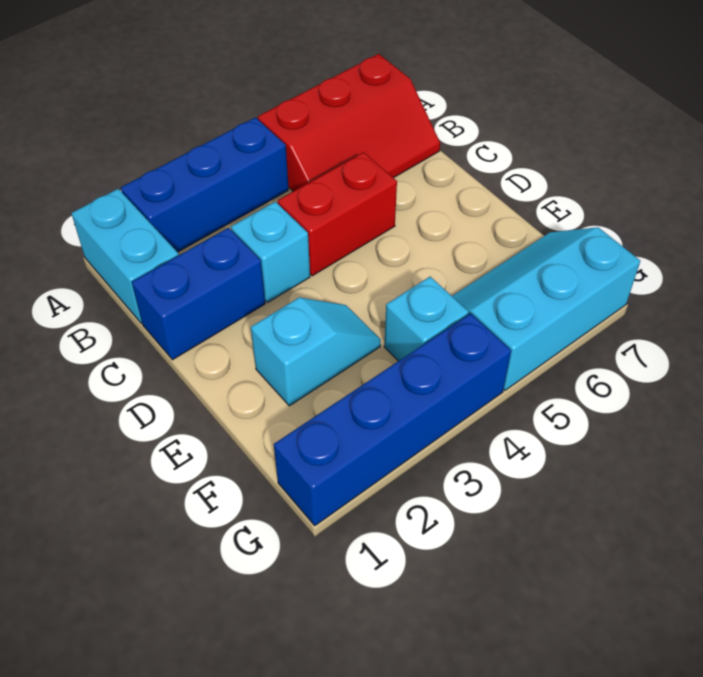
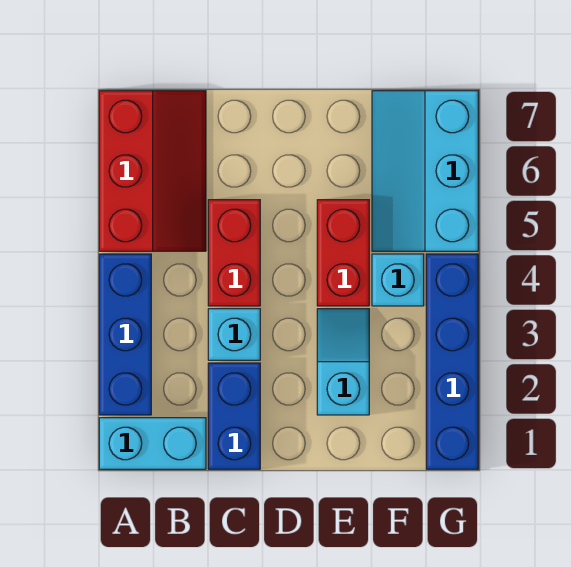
none -> red 1x2 brick [317,200,369,306]

